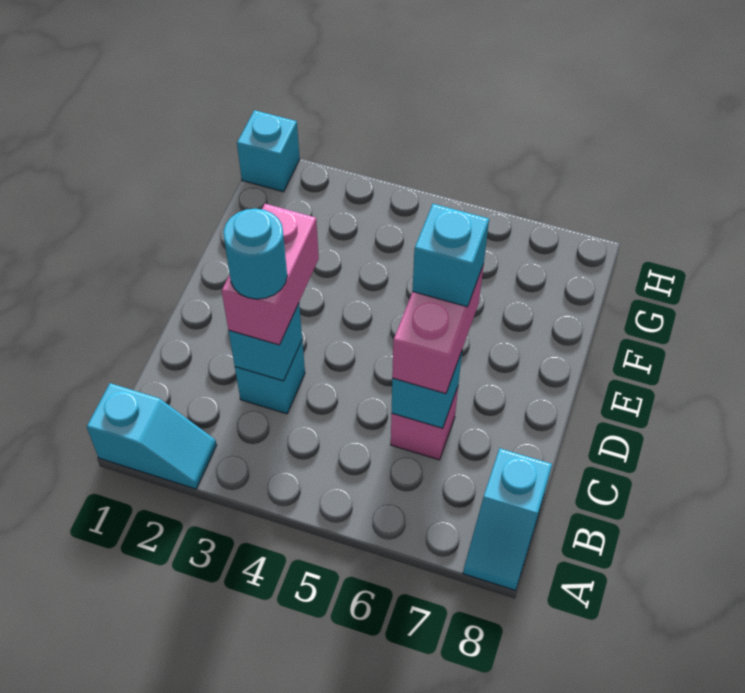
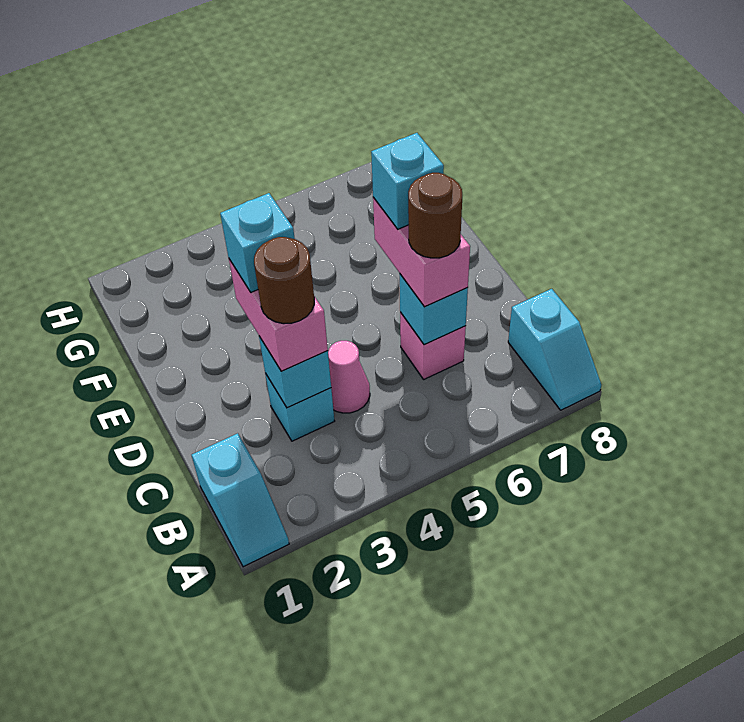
cyan 1x2 slope [87,383,217,489] -> cyan 1x2 slope turned to [192,433,289,567]
cyan 1x1 round brick [223,209,287,299] -> brown 1x1 round brick [254,237,314,324]
none -> pink 1x1 cone [328,341,370,413]
none -> brown 1x1 round brick [408,173,462,258]
cyan 1x1 brick [237,110,300,192] -> cyan 1x1 brick moved to [220,193,295,292]

